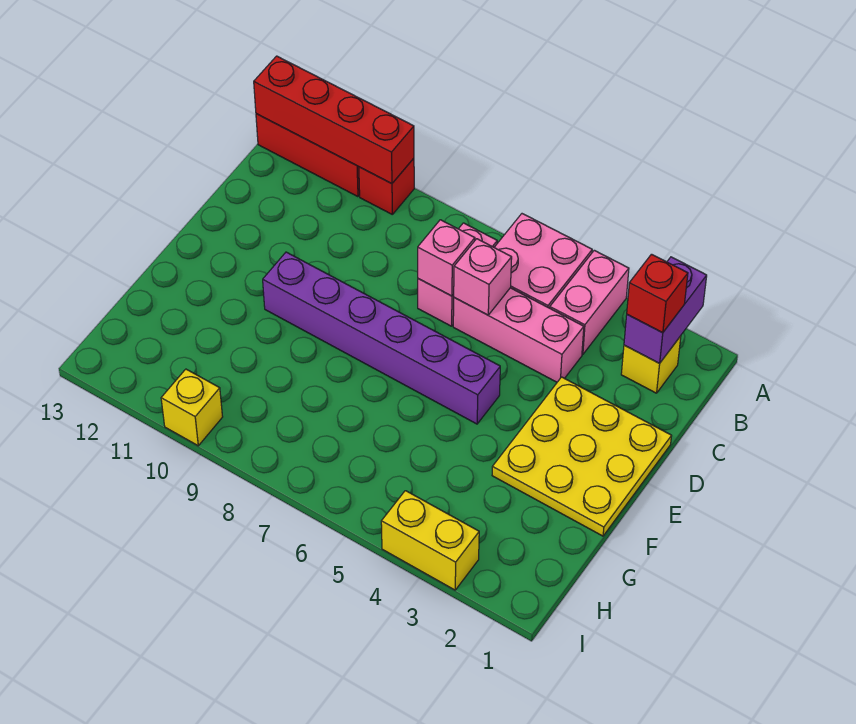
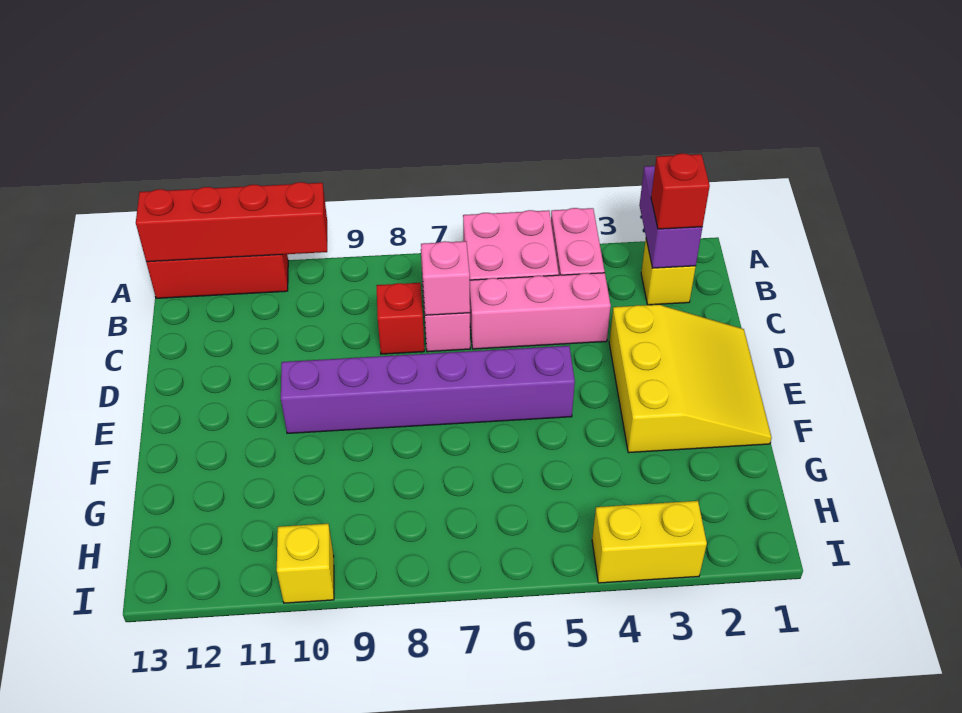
red 1x1 brick [359,158,414,214] -> red 1x1 brick moved to [376,283,424,354]
pink 1x1 brick [453,239,512,315] -> none
yellow 3x3 plate [492,377,671,536] -> yellow 3x3 slope [609,305,772,453]

